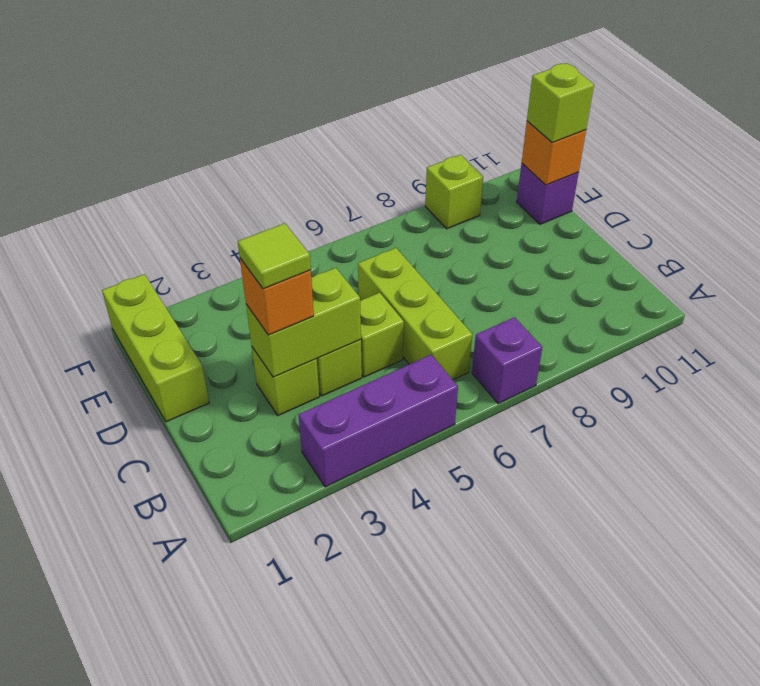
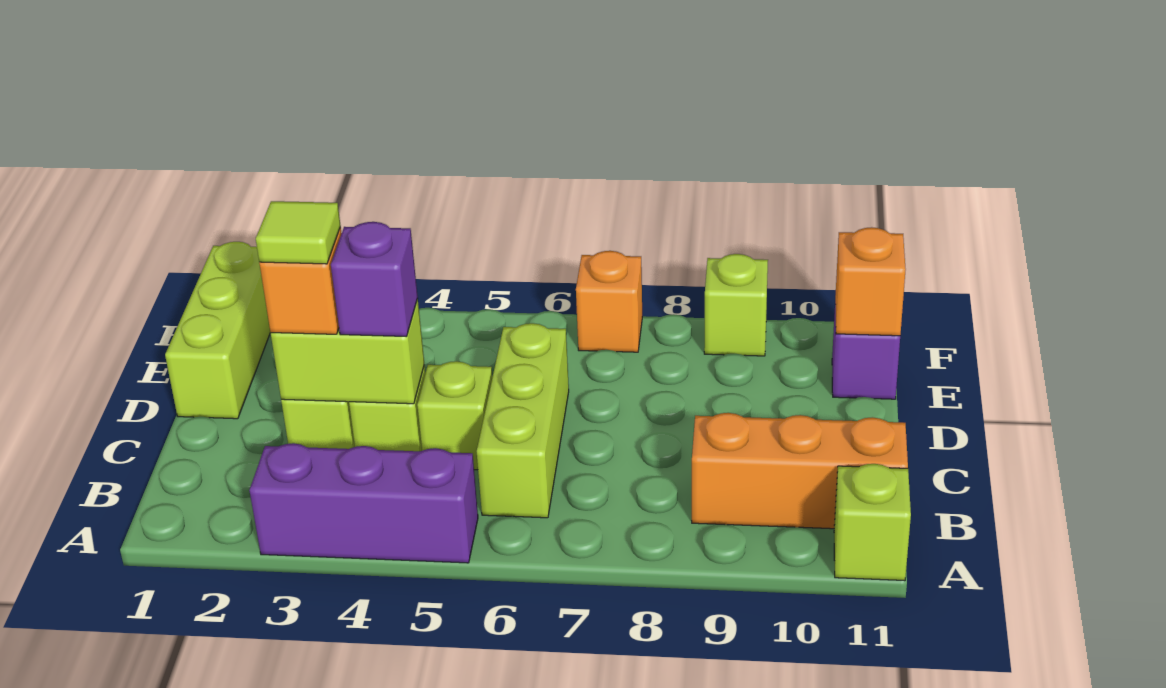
purple 1x1 brick [472,317,542,404] -> purple 1x1 brick moved to [331,222,418,336]
none -> orange 1x3 brick [692,413,908,529]
lime 1x1 brick [527,63,594,142] -> lime 1x1 brick moved to [834,464,911,581]
none -> orange 1x1 brick [576,251,642,352]

